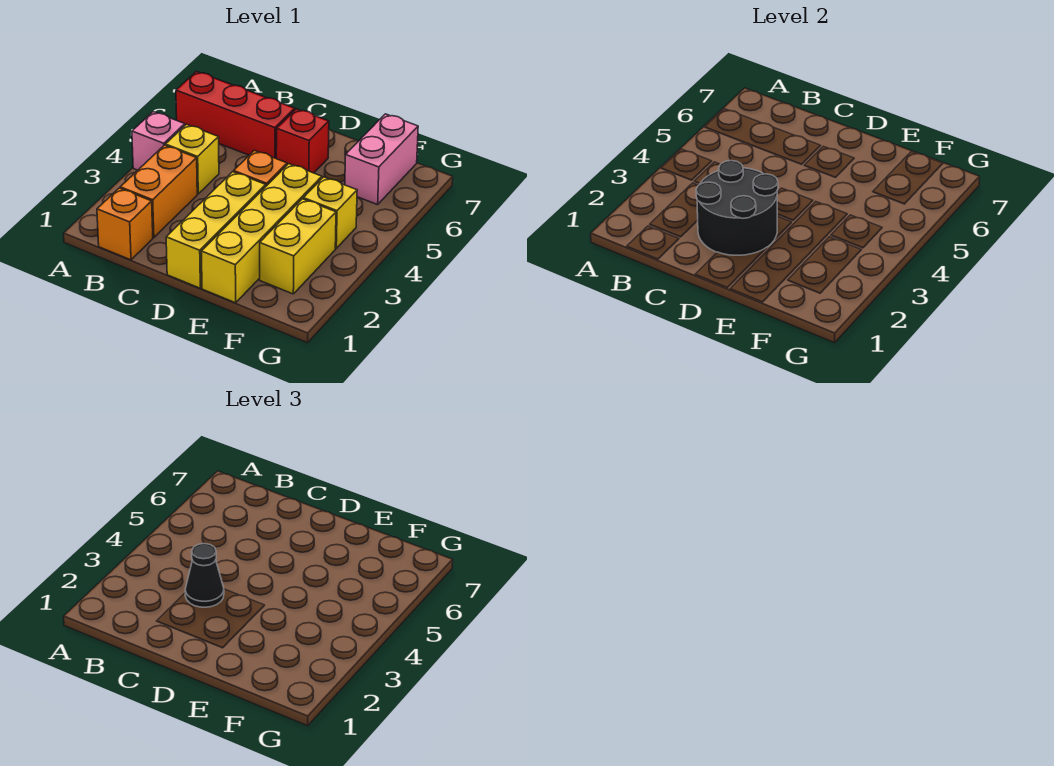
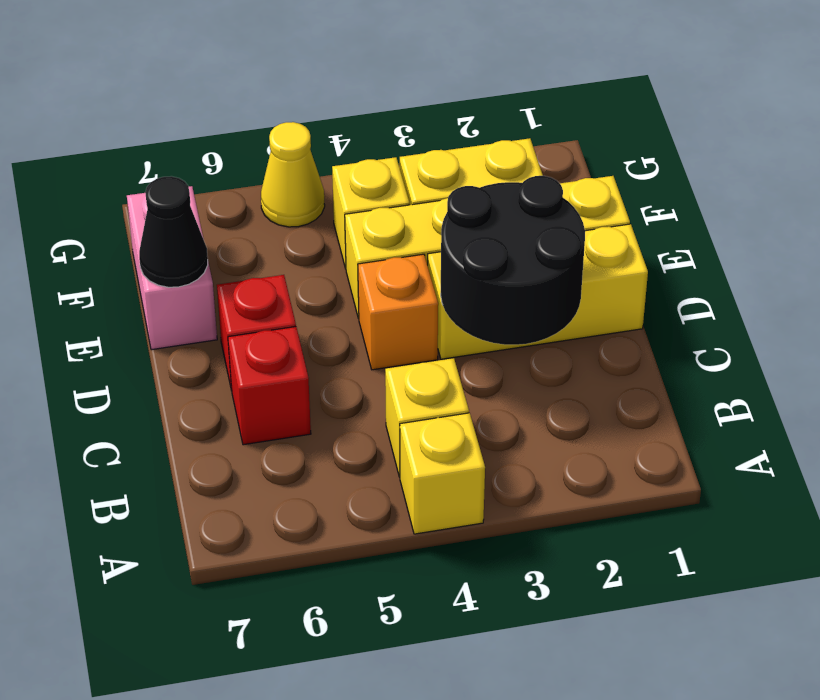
pink 1x1 brick [132,112,185,170] -> yellow 1x1 brick [400,413,485,534]
red 1x3 brick [176,71,295,158] -> red 1x1 brick [228,327,311,445]
orange 1x1 brick [97,188,153,260] -> none
orange 1x2 brick [120,145,197,238] -> none
black 1x1 cone [185,544,224,607] -> black 1x1 cone moved to [139,176,208,287]
pink 1x2 brick [345,114,418,205] -> pink 1x2 brick turned to [127,186,217,350]
none -> yellow 1x1 cone [261,122,325,227]

